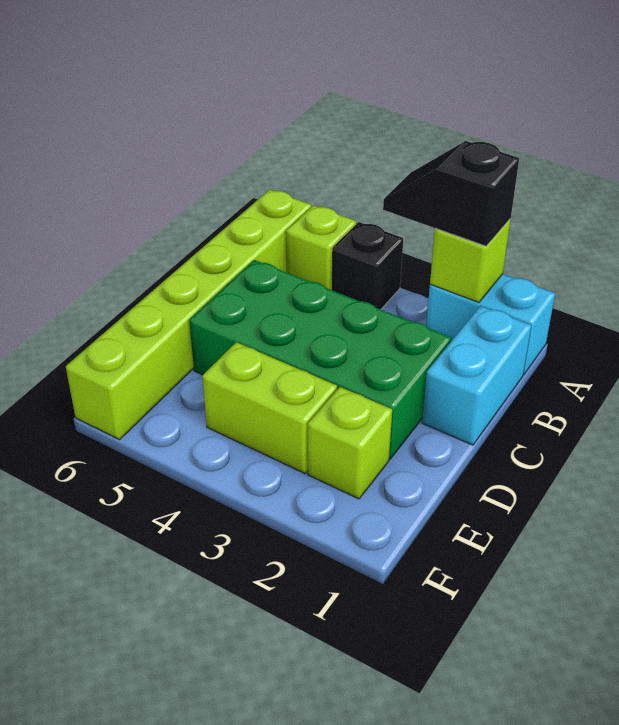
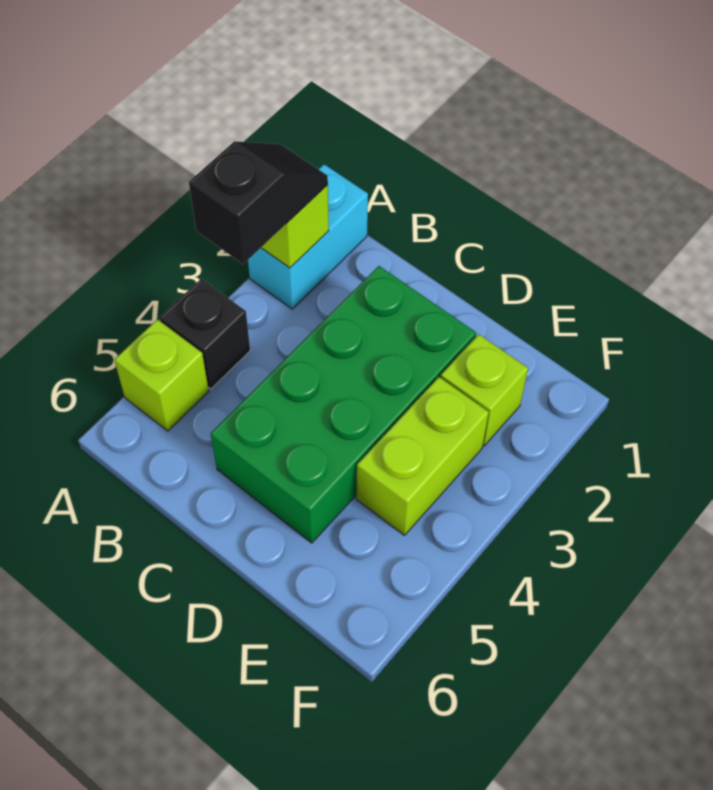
black 1x2 slope [383,141,519,246] -> black 1x2 slope turned to [189,141,328,264]
lime 1x6 brick [66,190,311,440] -> none
cyan 1x2 brick [422,306,531,445] -> none

